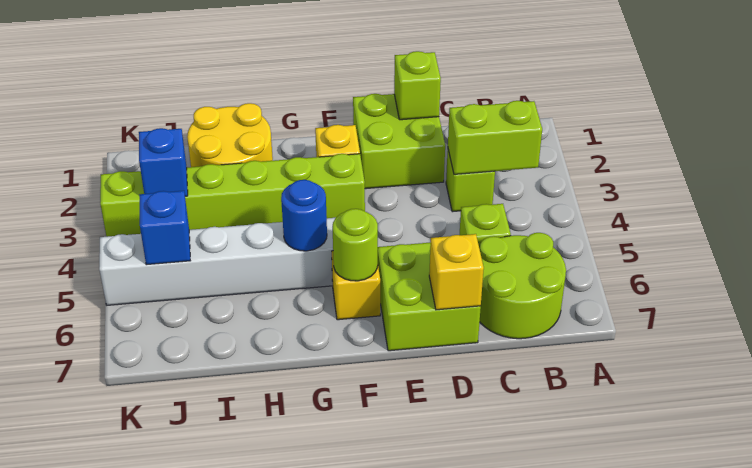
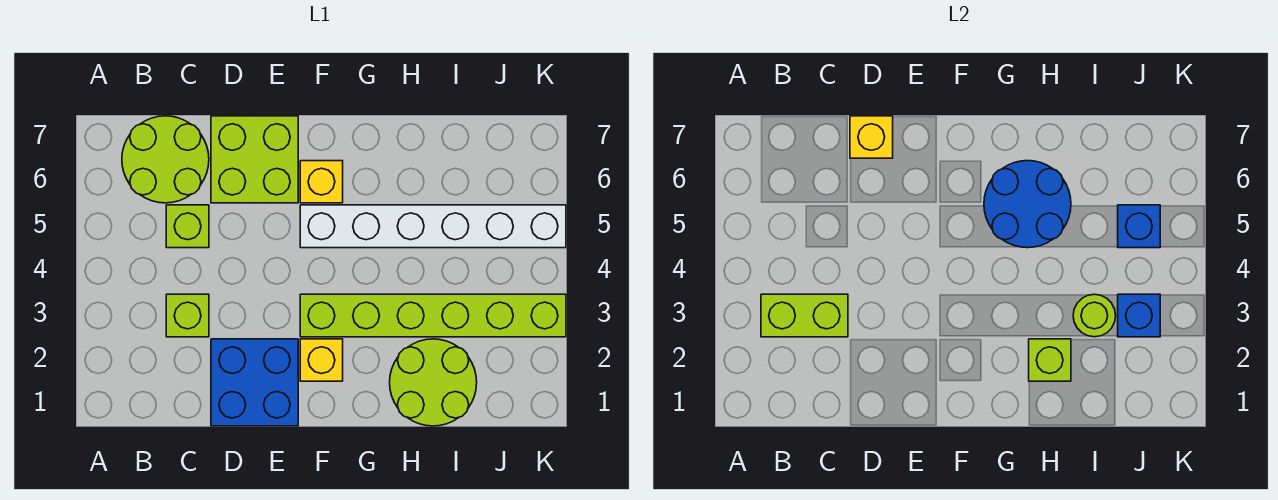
lime 2x2 brick [353,94,445,189] -> blue 2x2 brick [211,339,298,426]
lime 1x1 brick [394,51,441,120] -> lime 1x1 brick moved to [1029,339,1071,381]
lime 1x1 round brick [333,209,378,281] -> lime 1x1 round brick moved to [1073,294,1116,337]
blue 1x1 round brick [281,180,327,251] -> blue 2x2 round brick [984,161,1071,248]
yellow 2x2 round brick [187,103,273,167] -> lime 2x2 round brick [390,339,477,426]

